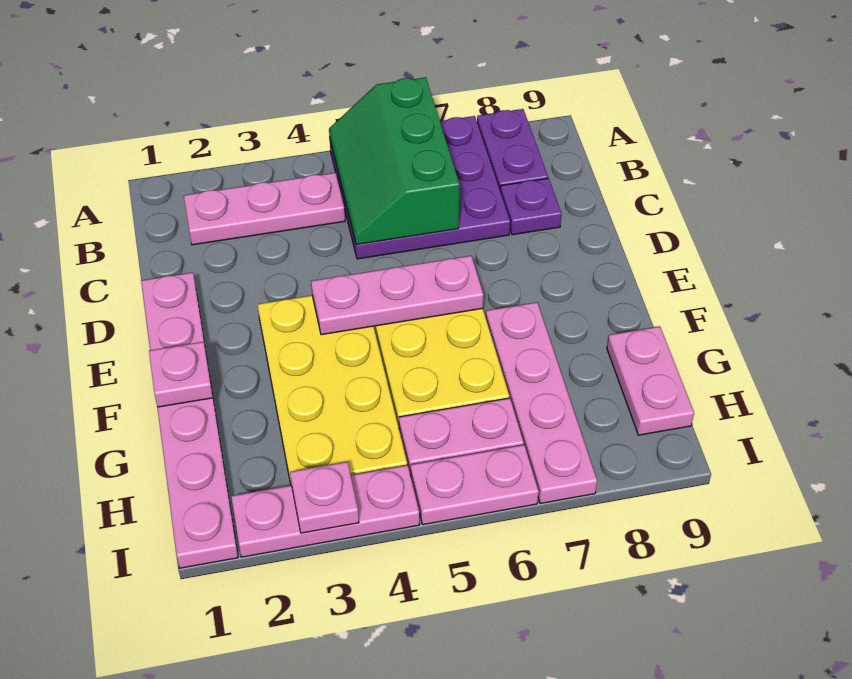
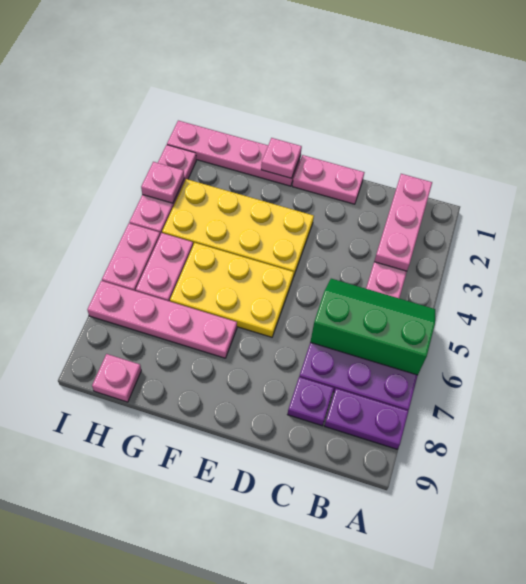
pink 1x3 plate [311,256,484,335] -> pink 1x3 plate moved to [374,174,432,271]
pink 1x2 plate [607,326,694,435] -> pink 1x1 plate [92,354,141,402]

